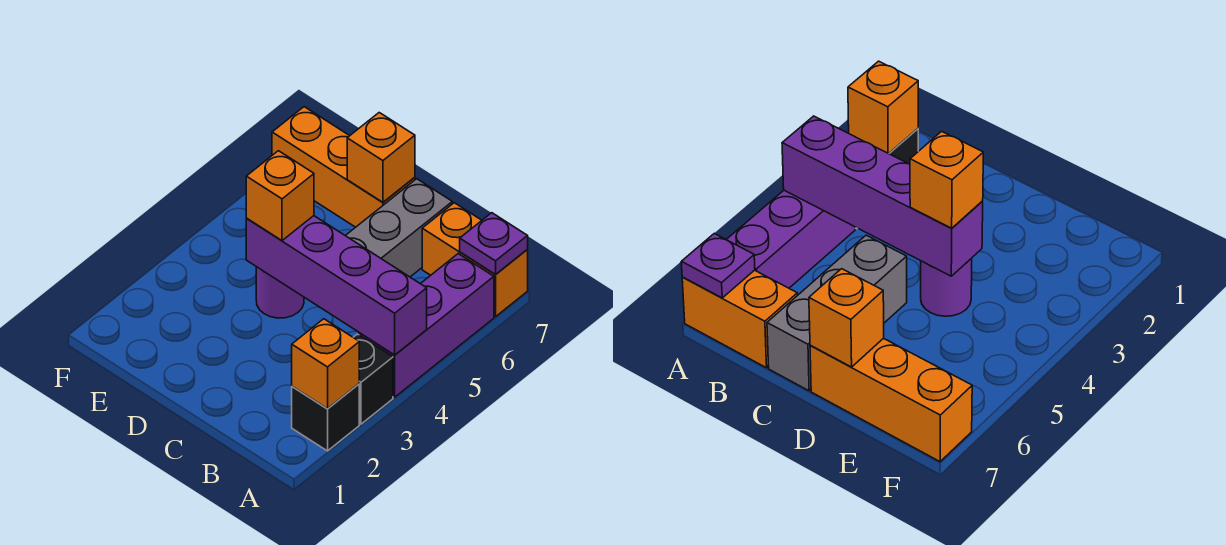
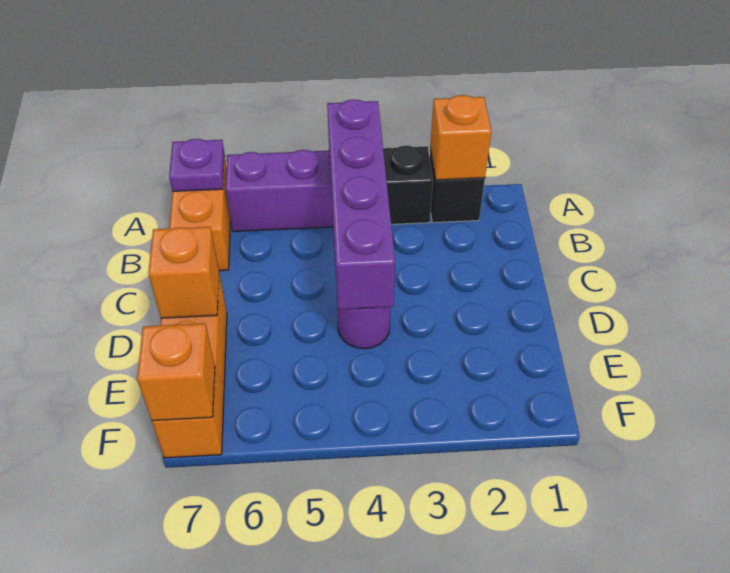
grey 1x3 brick [346,179,452,277] -> none
orange 1x1 brick [246,151,314,241] -> orange 1x1 brick moved to [137,323,215,421]

